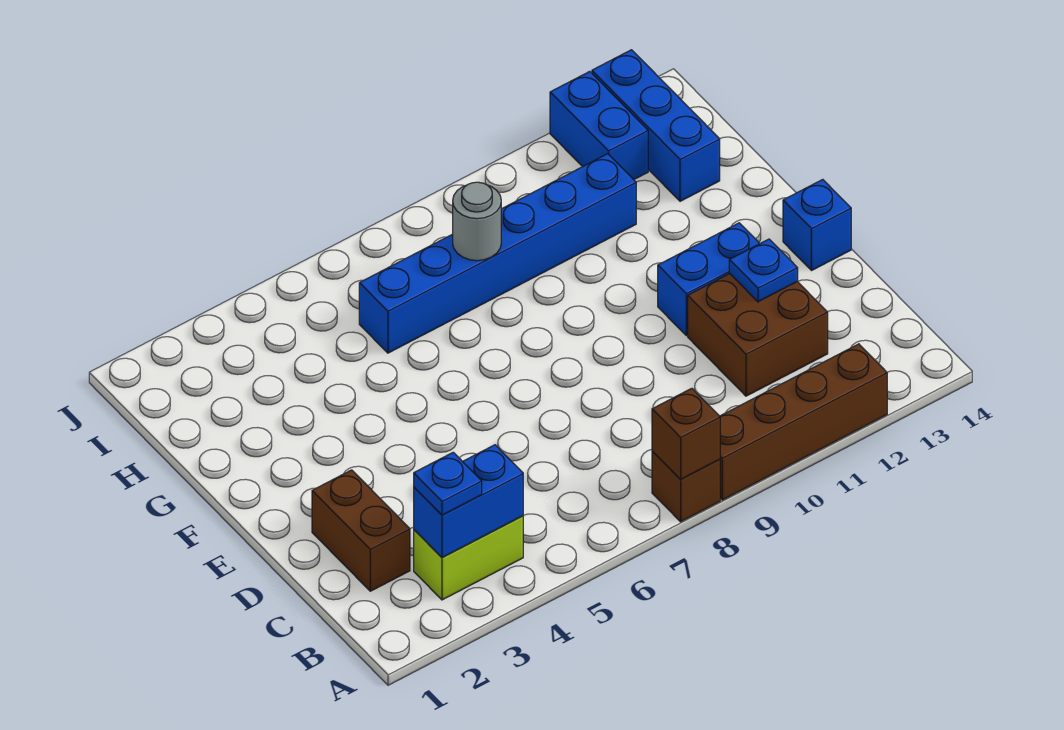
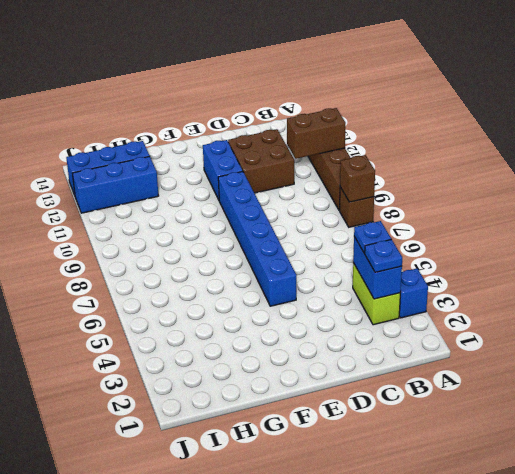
brown 1x2 brick [312,470,410,591] -> brown 1x2 brick moved to [287,108,345,159]
blue 1x1 plate [729,239,798,302] -> blue 1x1 plate moved to [354,221,391,253]
blue 1x1 brick [783,179,851,271] -> blue 1x1 brick moved to [399,268,428,318]
blue 1x6 brick [359,154,636,353] -> blue 1x6 brick moved to [218,172,296,306]
grey 1x1 round brick [453,182,501,261] -> none
blue 1x2 brick [550,71,648,180] -> blue 1x3 brick [72,156,159,213]

